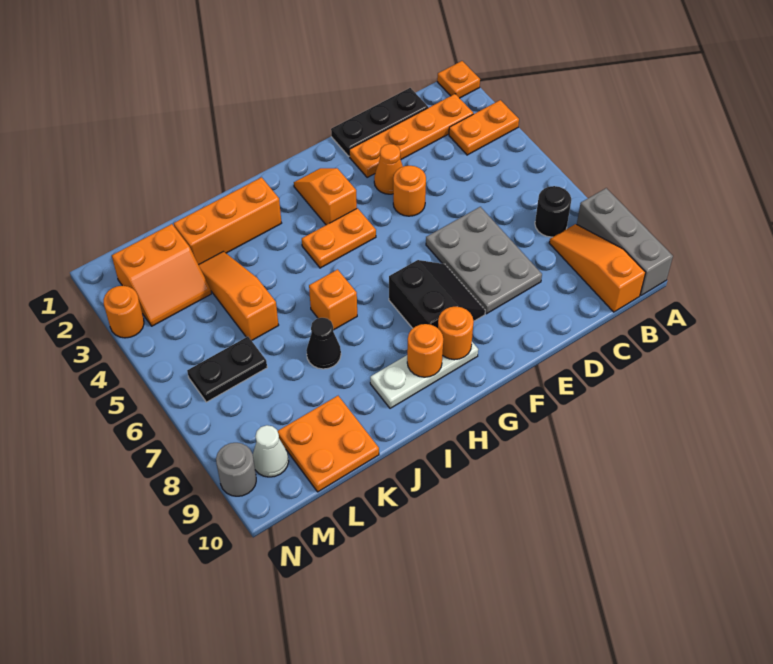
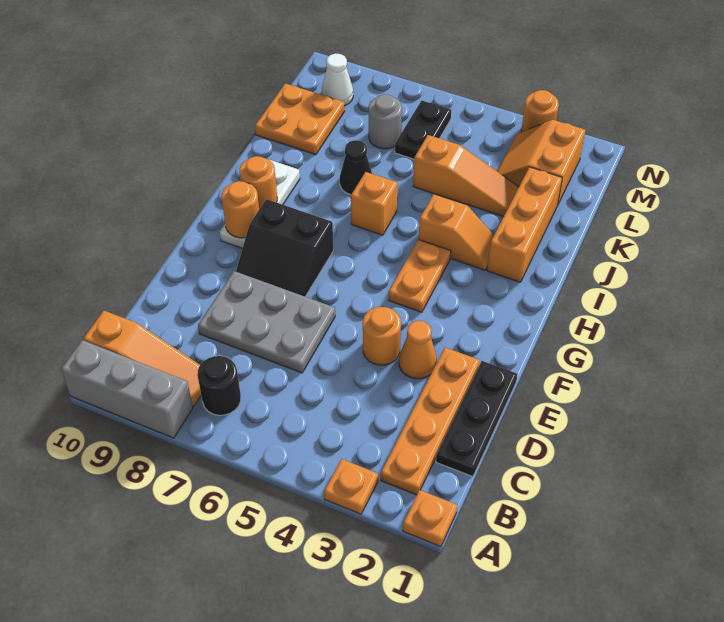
orange 1x2 plate [449,100,519,155] -> orange 1x1 plate [324,459,378,514]
orange 1x2 slope [294,168,357,225] -> orange 1x2 slope moved to [419,194,494,270]
grey 1x1 round brick [216,443,256,496] -> grey 1x1 round brick moved to [369,94,402,149]

